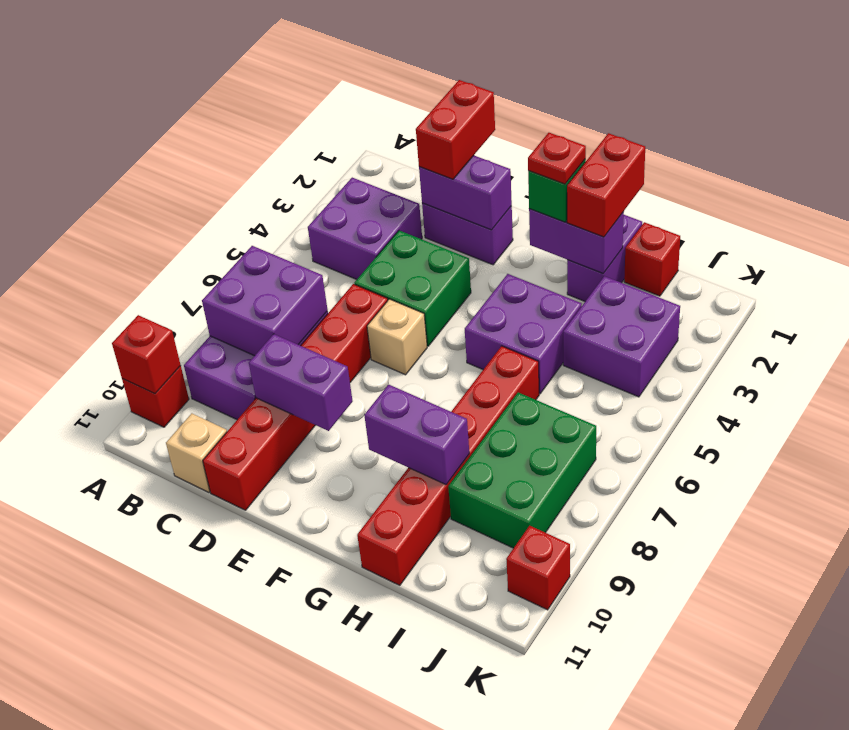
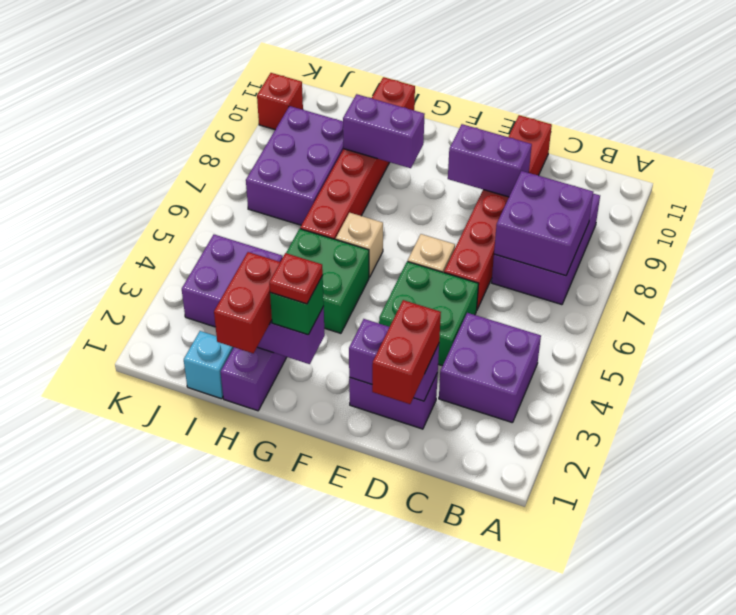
red 1x1 brick [122,366,189,427] -> none
red 1x1 brick [112,315,181,394] -> none
tan 1x1 brick [166,413,227,492] -> tan 1x1 brick moved to [336,213,383,277]
purple 2x2 brick [465,274,582,394] -> green 2x2 brick [286,229,369,333]
red 1x1 brick [624,222,680,296] -> cyan 1x1 brick [184,331,234,399]
green 2x3 brick [448,392,596,548] -> purple 2x3 brick [246,106,343,225]

